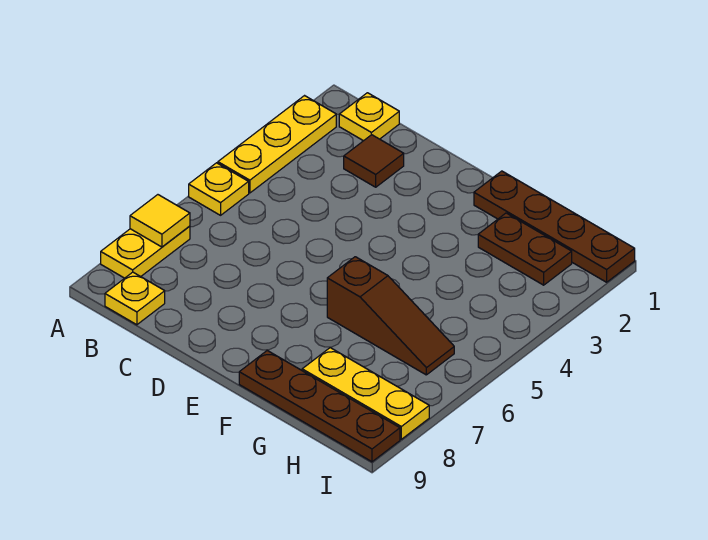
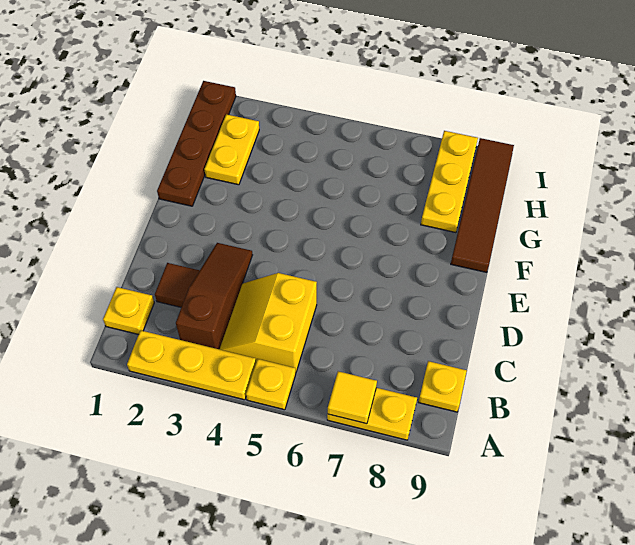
none -> yellow 2x2 slope [220,273,317,372]
brown 1x3 slope [327,257,454,375] -> brown 1x3 slope moved to [176,243,252,349]
brown 1x4 plate [239,351,400,462] -> brown 1x4 tile [451,138,514,272]
brown 1x2 plate [478,213,572,285] -> yellow 1x2 plate [204,114,259,185]

